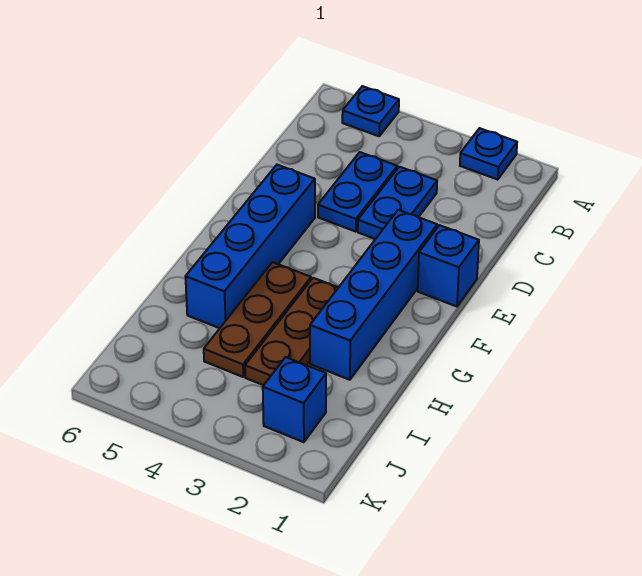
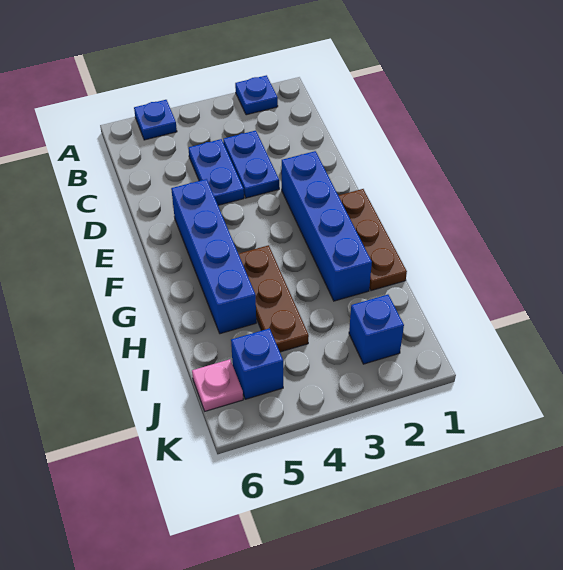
blue 1x1 brick [418,225,479,306] -> blue 1x1 brick moved to [231,328,283,399]
brown 1x3 plate [245,278,338,385] -> brown 1x3 plate moved to [338,189,407,291]
none -> pink 1x1 plate [192,359,243,411]

